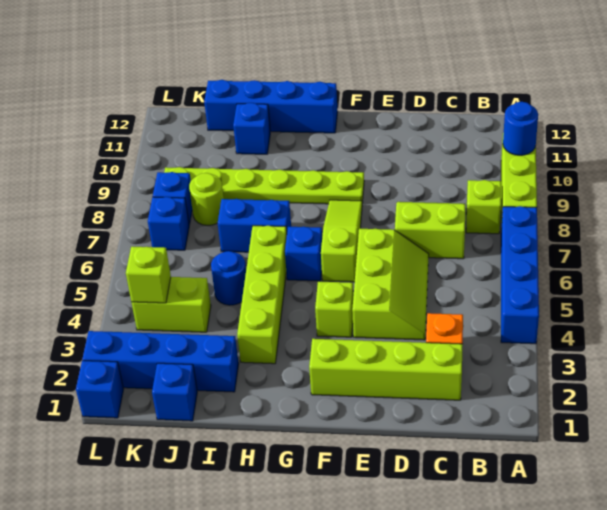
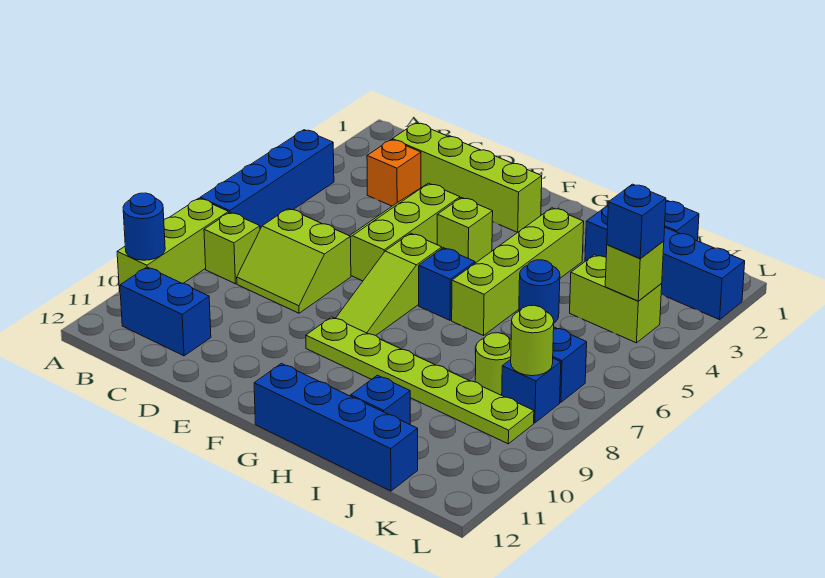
blue 1x2 brick [218,199,291,252] -> blue 1x2 brick moved to [120,267,211,356]
none -> lime 1x1 round brick [511,305,554,376]
blue 1x1 brick [76,361,124,418] -> blue 1x1 brick moved to [607,184,666,259]

